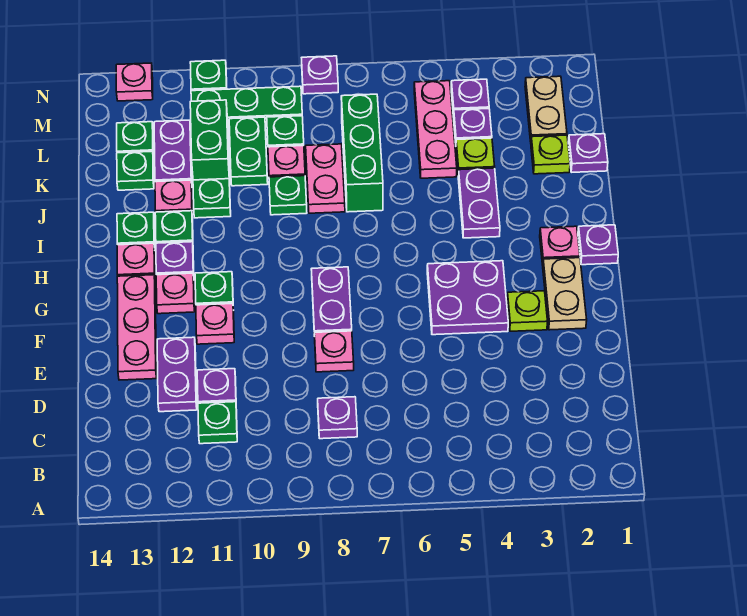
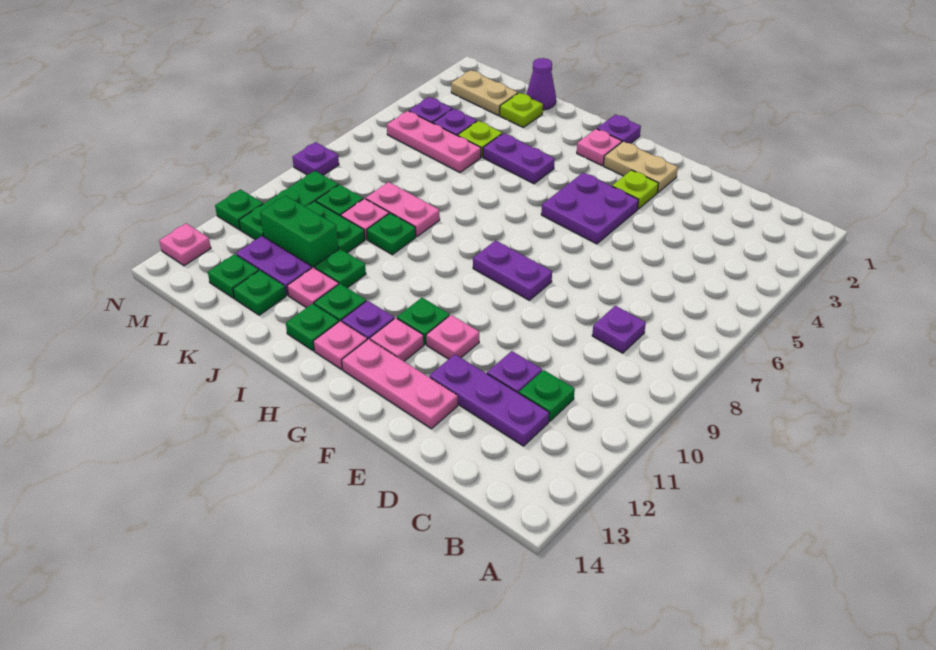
purple 1x2 plate [157,337,197,412] -> purple 1x3 plate [429,354,549,446]
pink 1x1 plate [314,331,354,372] -> none
green 1x3 brick [341,94,383,212] -> none
purple 1x1 plate [568,134,608,172] -> purple 1x1 cone [526,58,556,110]

